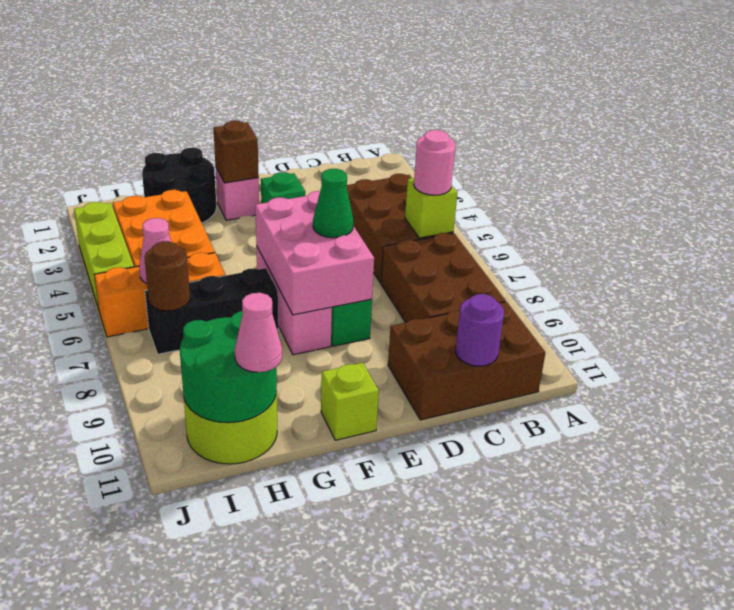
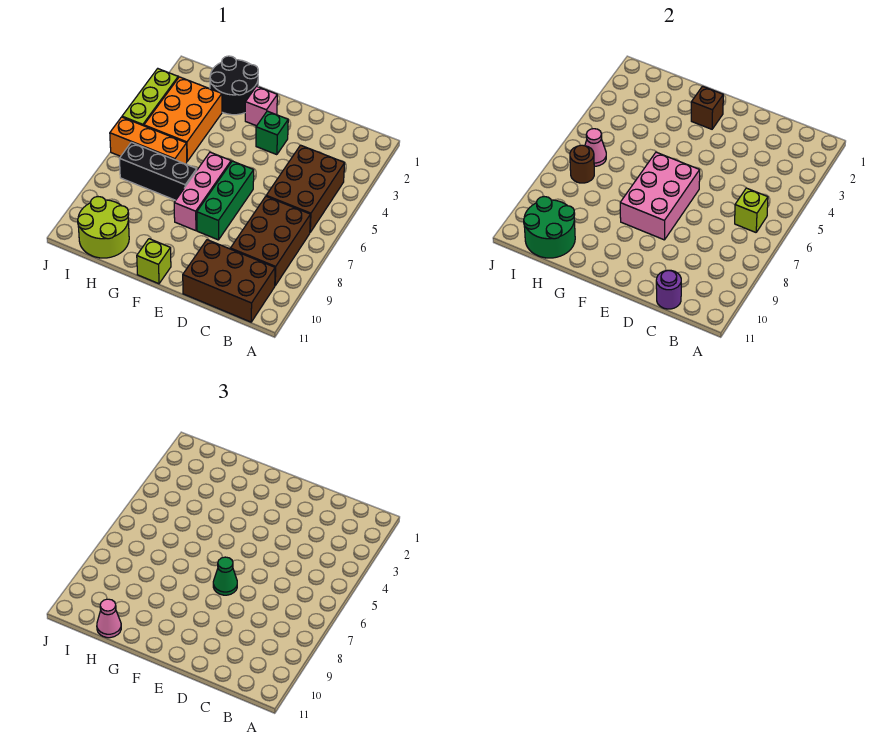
pink 1x1 round brick [414,130,455,195] -> none

